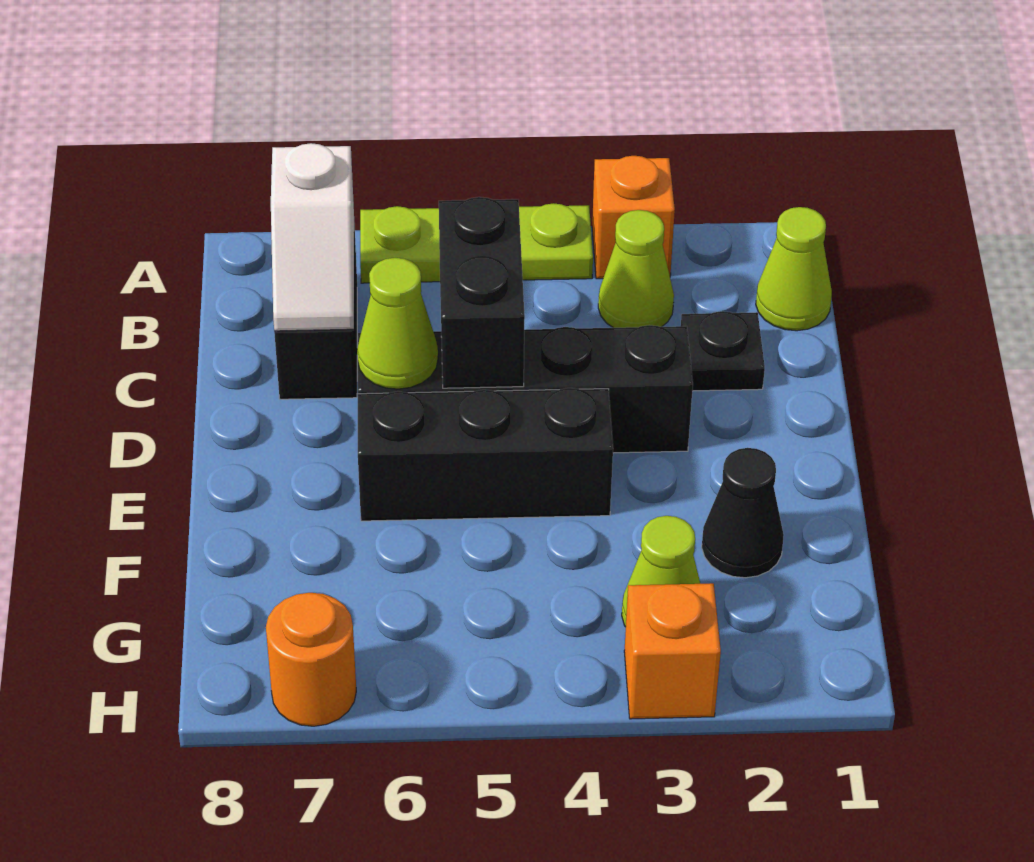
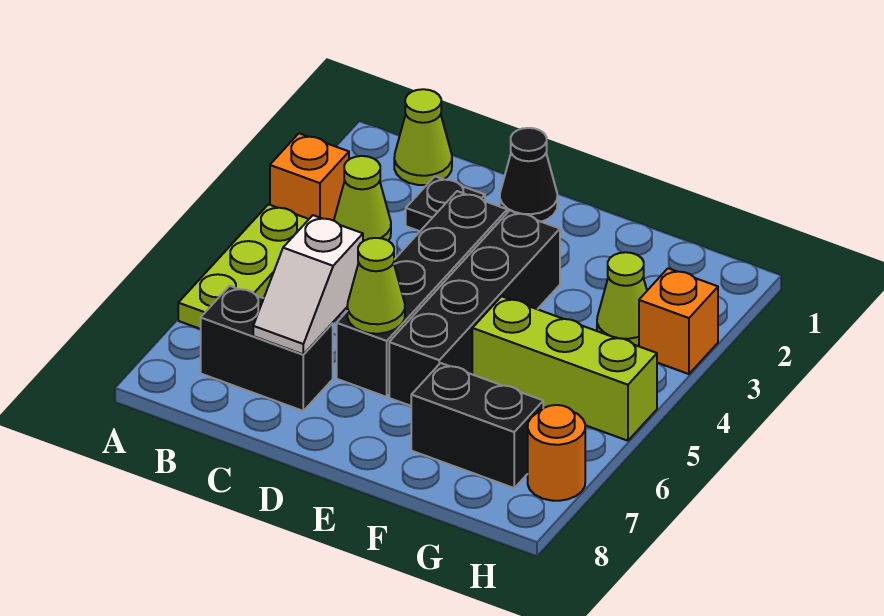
white 1x2 slope [271,143,354,331] -> white 1x2 slope turned to [253,215,363,354]
black 1x2 brick [439,197,525,388] -> black 1x2 brick moved to [411,363,543,488]
black 1x3 brick [358,388,613,521] -> black 1x4 brick [389,211,560,406]
black 1x1 cone [702,448,784,578] -> black 1x1 cone moved to [500,128,557,222]
none -> lime 1x3 brick [472,296,657,441]

